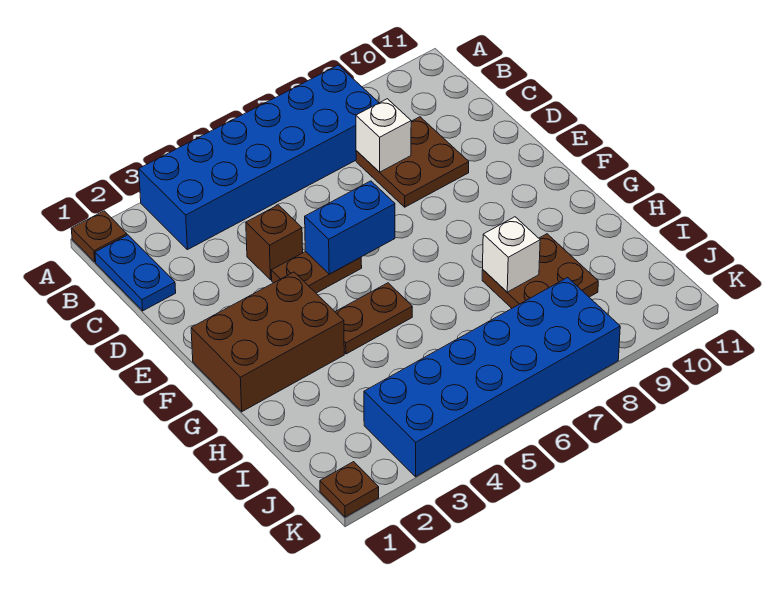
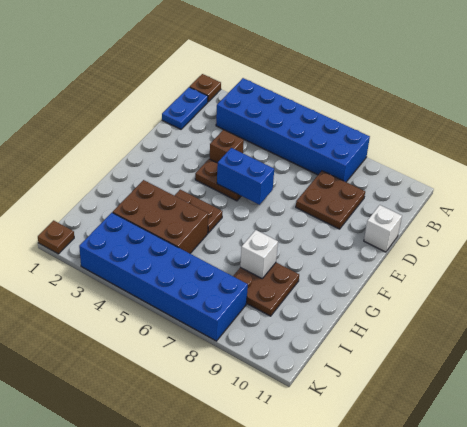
white 1x1 brick [356,99,411,172] -> white 1x1 brick moved to [364,205,402,252]
brown 2x3 brick [191,272,344,412] -> brown 2x3 brick moved to [113,180,208,253]

